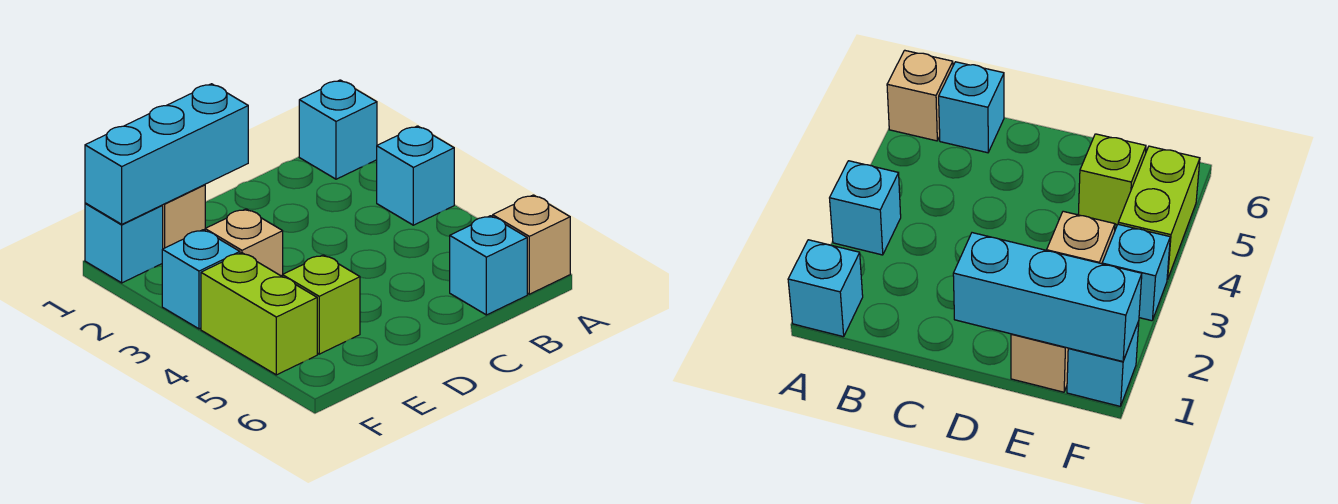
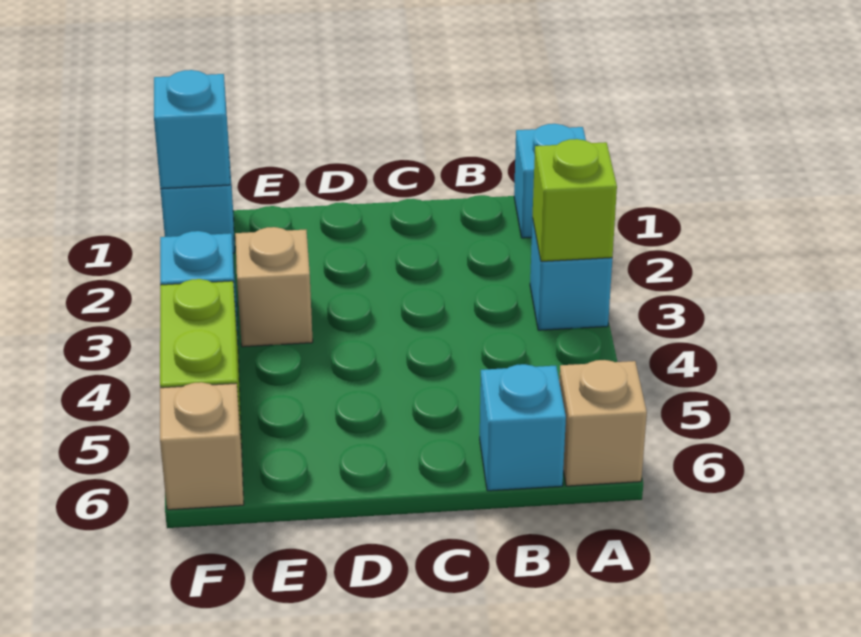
cyan 1x3 brick [85,84,248,224] -> cyan 1x1 brick [154,70,230,189]
tan 1x1 brick [162,185,205,249] -> tan 1x1 brick moved to [160,382,244,510]
lime 1x1 brick [282,255,360,354] -> lime 1x1 brick moved to [533,139,617,261]

